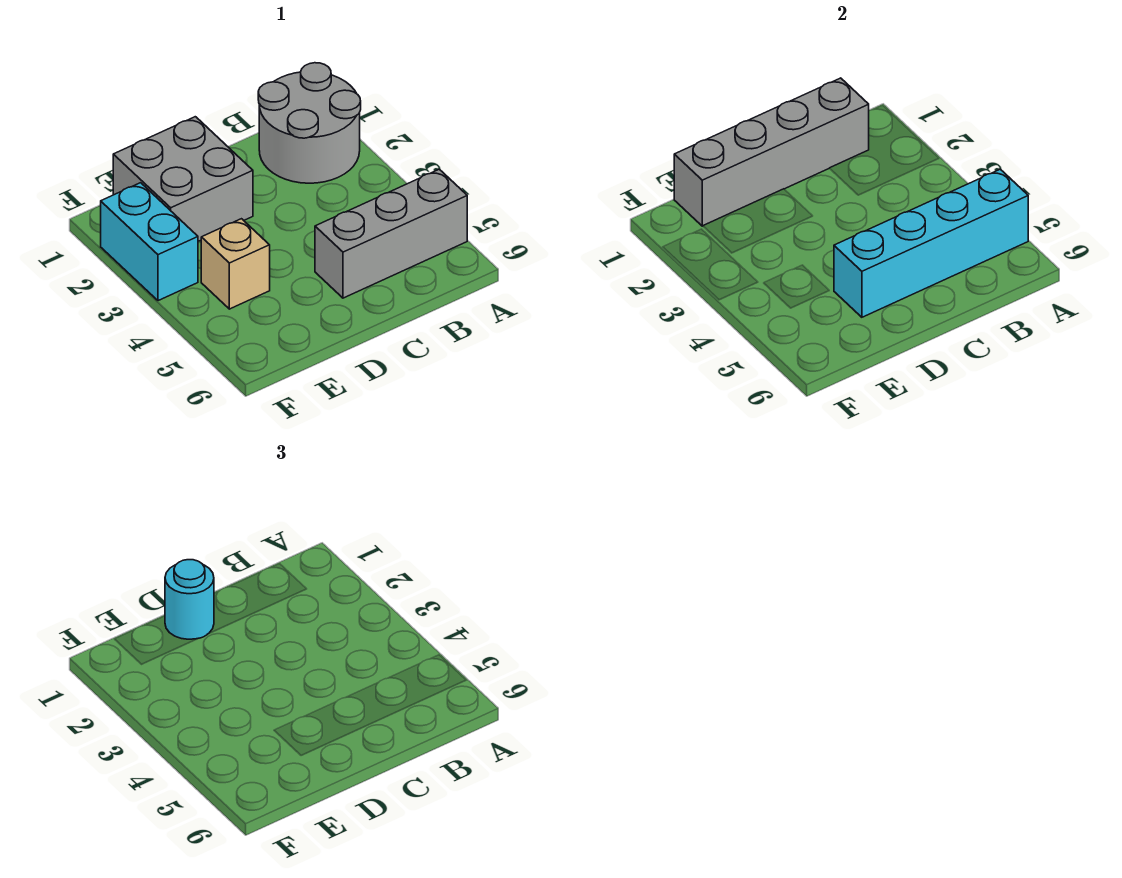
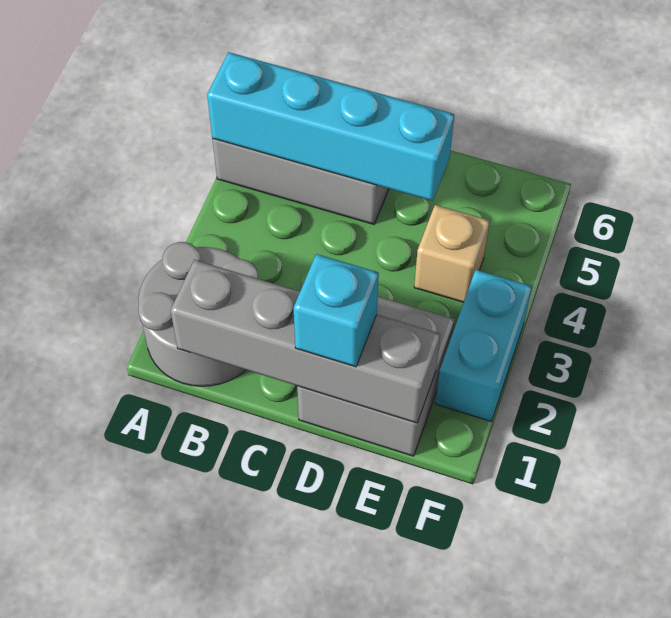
cyan 1x1 round brick [165,560,214,639] -> cyan 1x1 brick [293,254,379,367]

